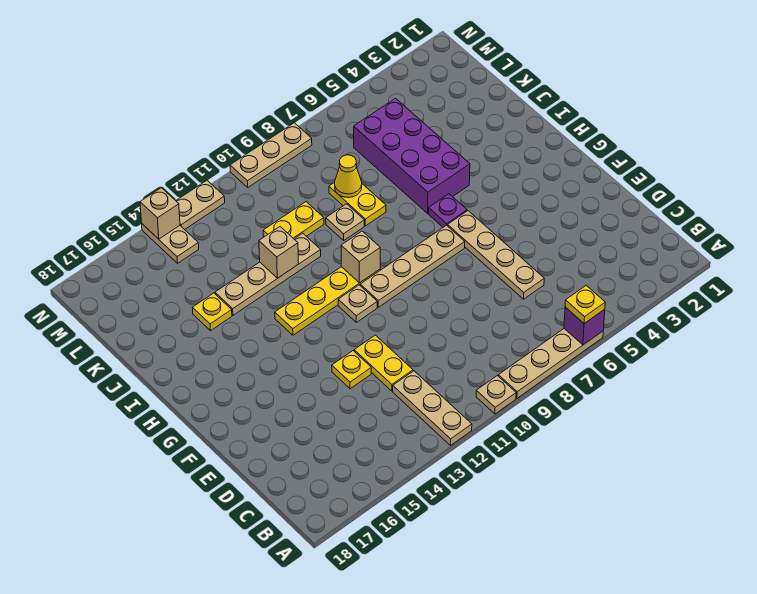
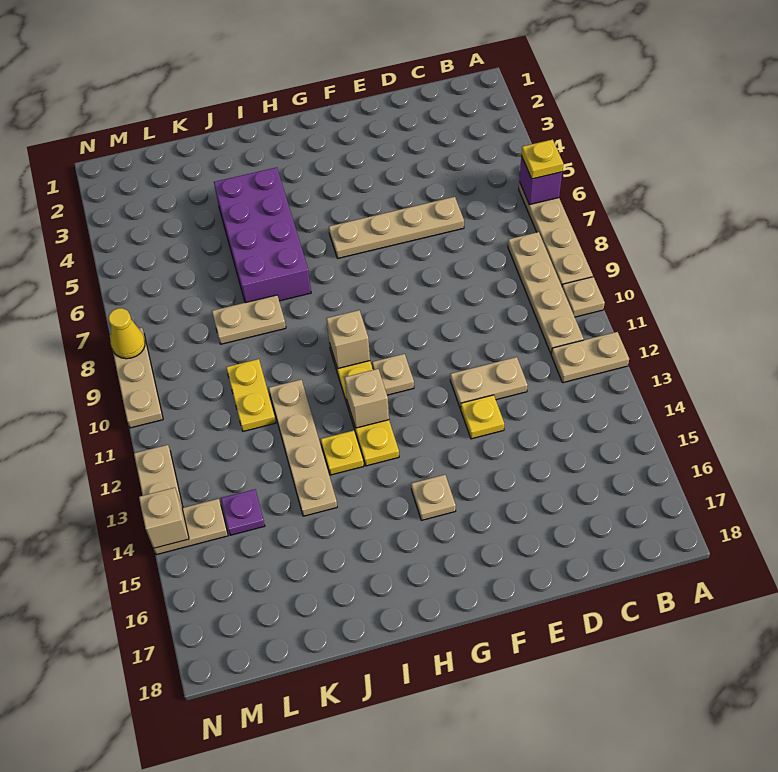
tan 1x3 plate [393,371,472,445] -> tan 1x2 plate [551,332,629,383]
yellow 1x2 plate [354,335,413,391] -> tan 1x2 plate [450,357,528,408]
tan 1x4 plate [360,225,465,307] -> tan 1x4 plate moved to [508,232,584,354]
purple 1x1 plate [428,194,467,227] -> purple 1x1 plate moved to [221,489,265,535]
purple 2x4 brick [354,98,470,213] -> purple 2x4 brick turned to [214,167,311,303]
yellow 1x2 plate [329,182,386,226] -> tan 1x2 plate [212,295,286,344]
tan 1x1 plate [326,204,364,240] -> tan 1x1 plate moved to [411,475,456,520]
tan 1x1 brick [259,227,299,278] -> tan 1x1 brick moved to [345,369,389,428]
yellow 1x1 plate [193,293,232,331] -> yellow 1x1 plate moved to [321,431,364,475]
yellow 1x1 cone [335,155,362,198] -> yellow 1x1 cone moved to [109,308,145,359]

